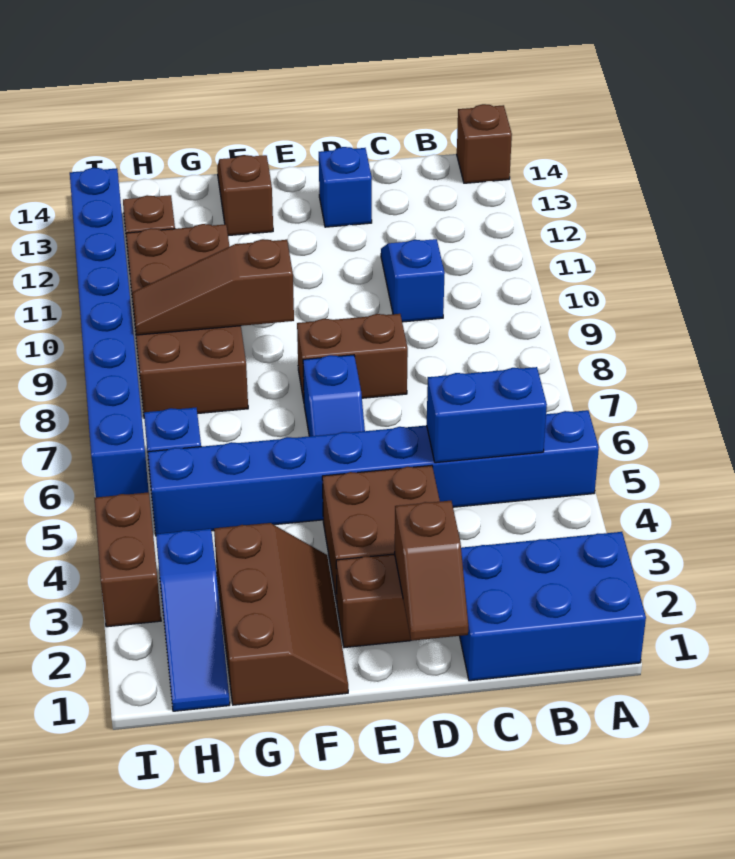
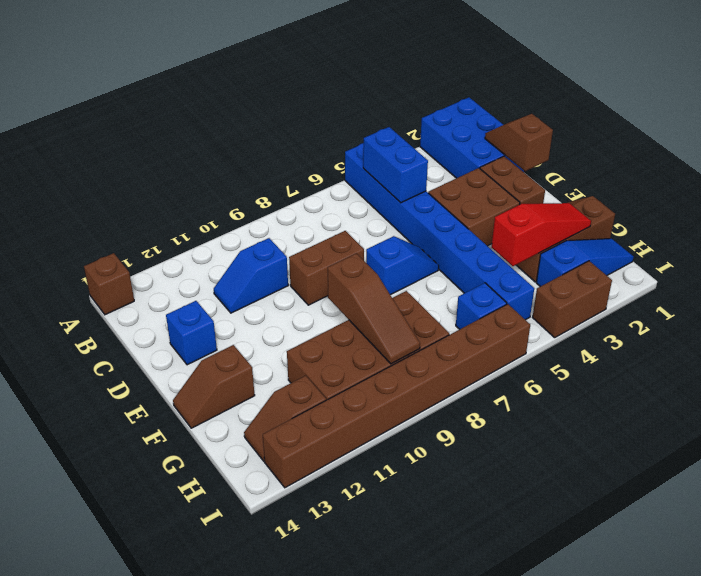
brown 1x2 slope [395,501,468,641] -> brown 1x2 slope turned to [485,114,553,171]
brown 1x2 brick [297,314,408,401] -> brown 1x2 brick turned to [289,231,364,305]
none -> red 1x3 slope [491,203,591,266]
blue 1x8 brick [70,168,149,497] -> brown 1x8 brick [263,304,530,488]

